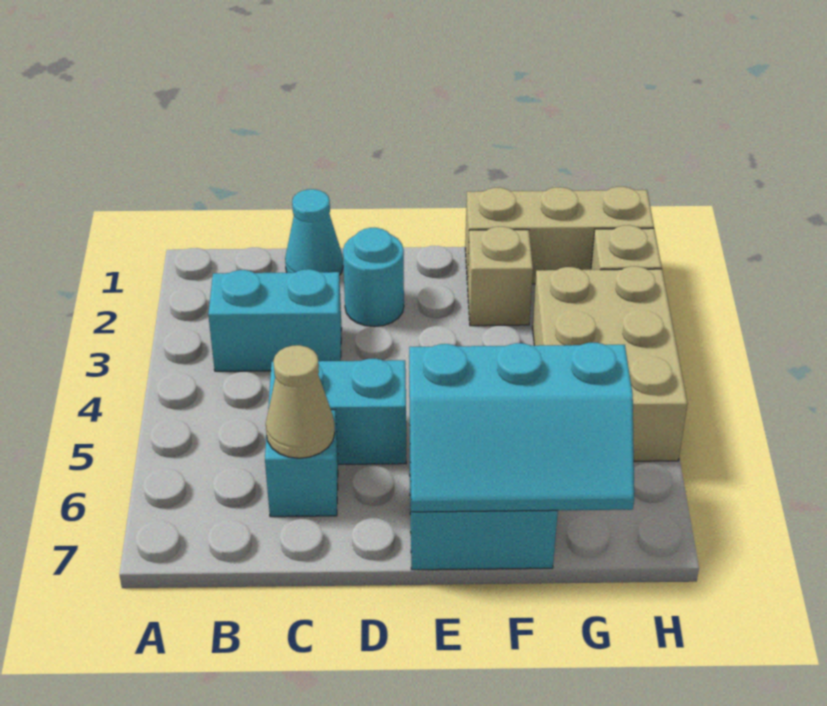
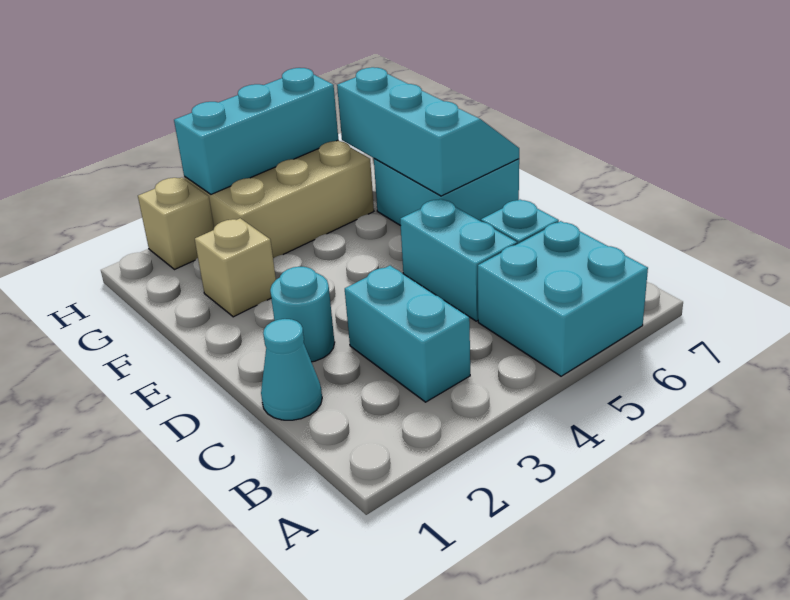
none -> cyan 2x2 brick [478,221,648,376]
tan 1x1 cone [266,345,335,458] -> none
tan 1x3 brick [465,187,654,284] -> none
none -> cyan 1x3 brick [174,68,338,194]

